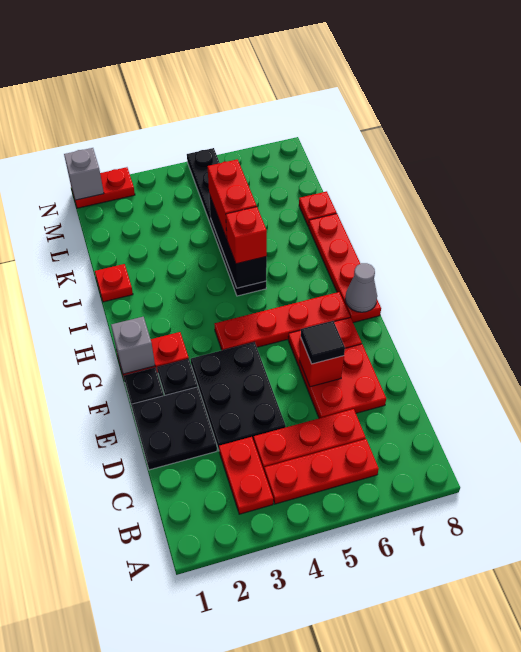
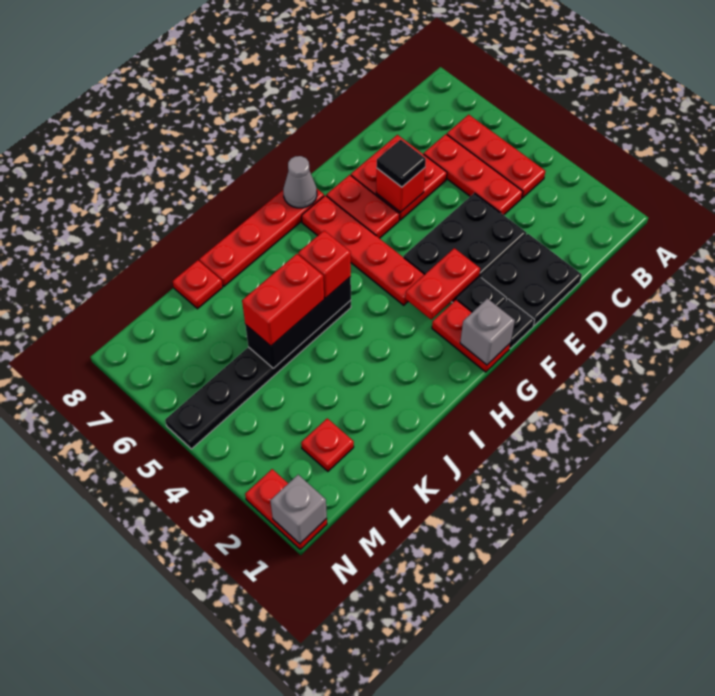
red 1x2 plate [219,437,273,514] -> red 1x2 plate moved to [405,248,480,320]
red 1x1 plate [95,264,133,302] -> red 1x1 plate moved to [301,418,354,471]

